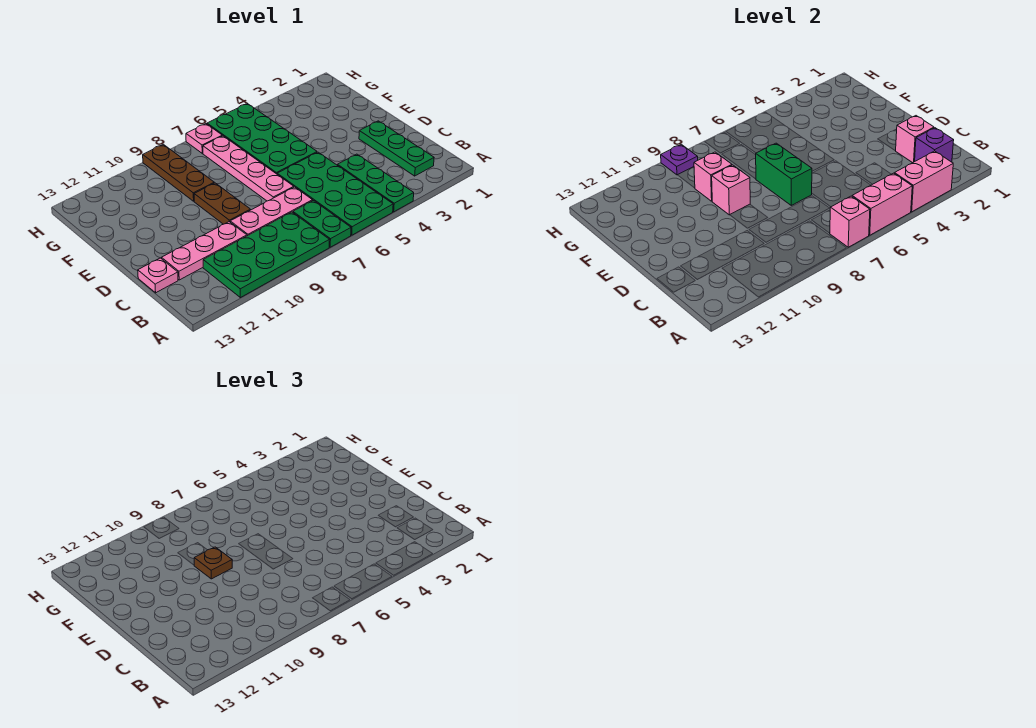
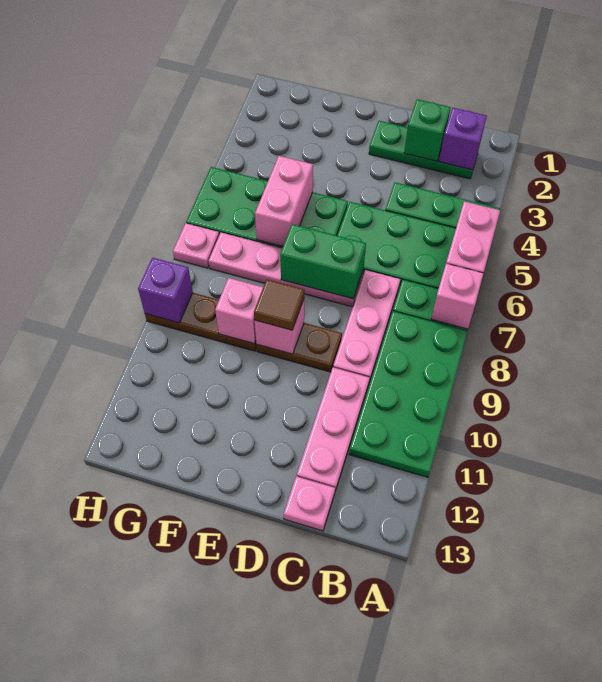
pink 1x2 brick [895,151,953,212] -> pink 1x2 brick moved to [255,156,313,247]
pink 1x1 brick [896,116,934,163] -> green 1x1 brick [404,99,451,161]
brown 1x1 plate [194,547,232,579] -> brown 1x1 tile [254,280,304,330]
purple 1x1 plate [661,144,698,175] -> purple 1x1 brick [138,258,193,323]

